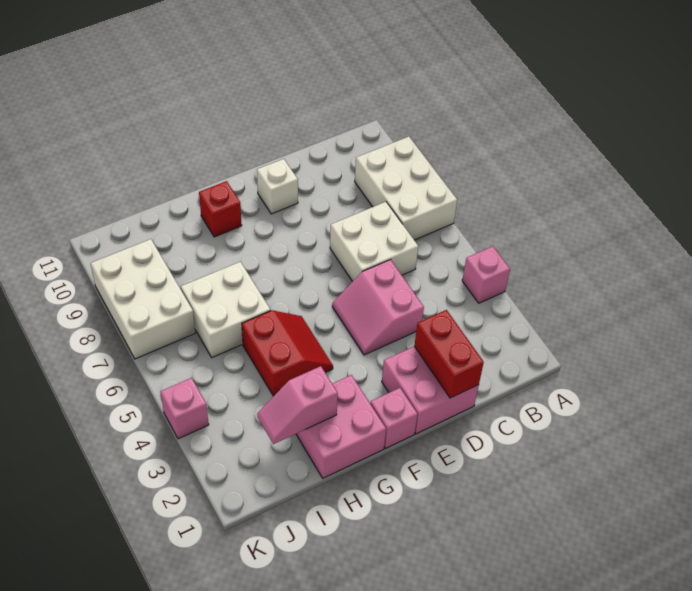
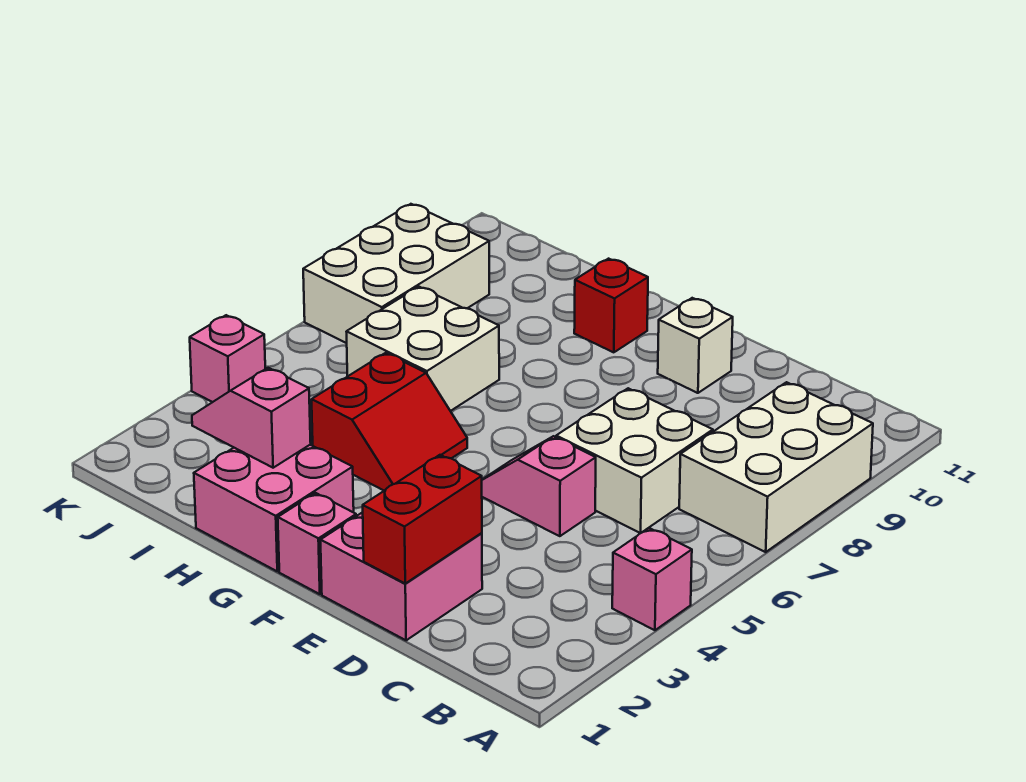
pink 2x2 slope [332,260,424,355] -> pink 1x2 slope [482,436,596,536]

